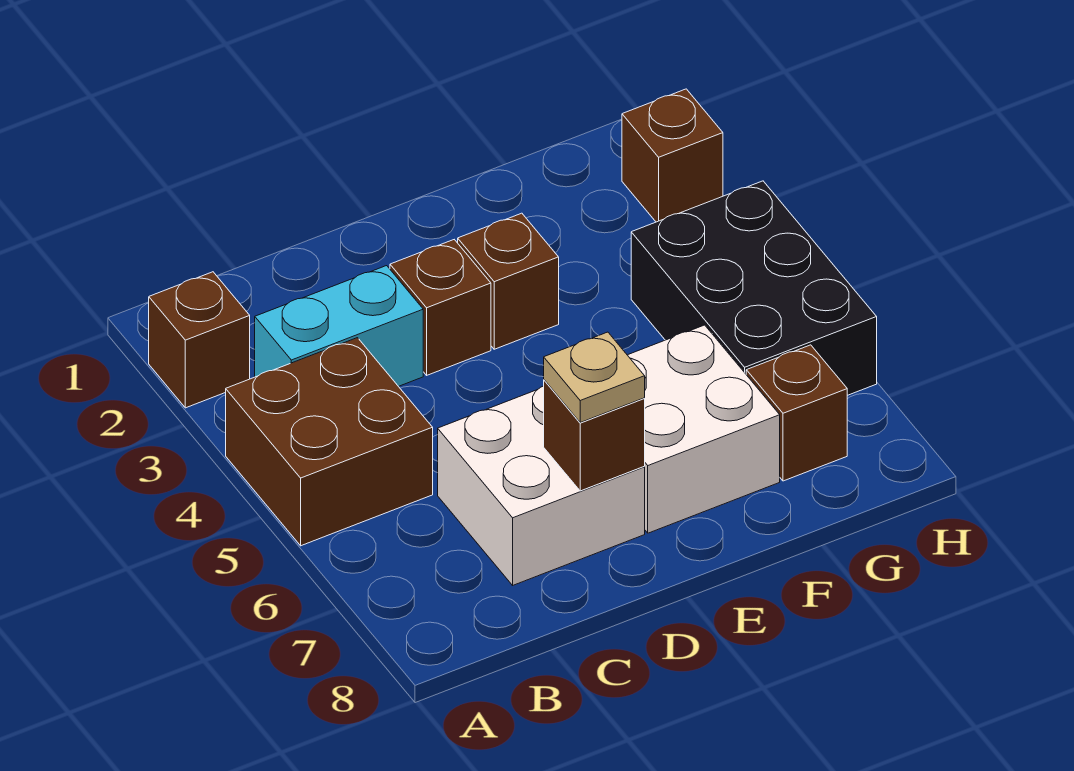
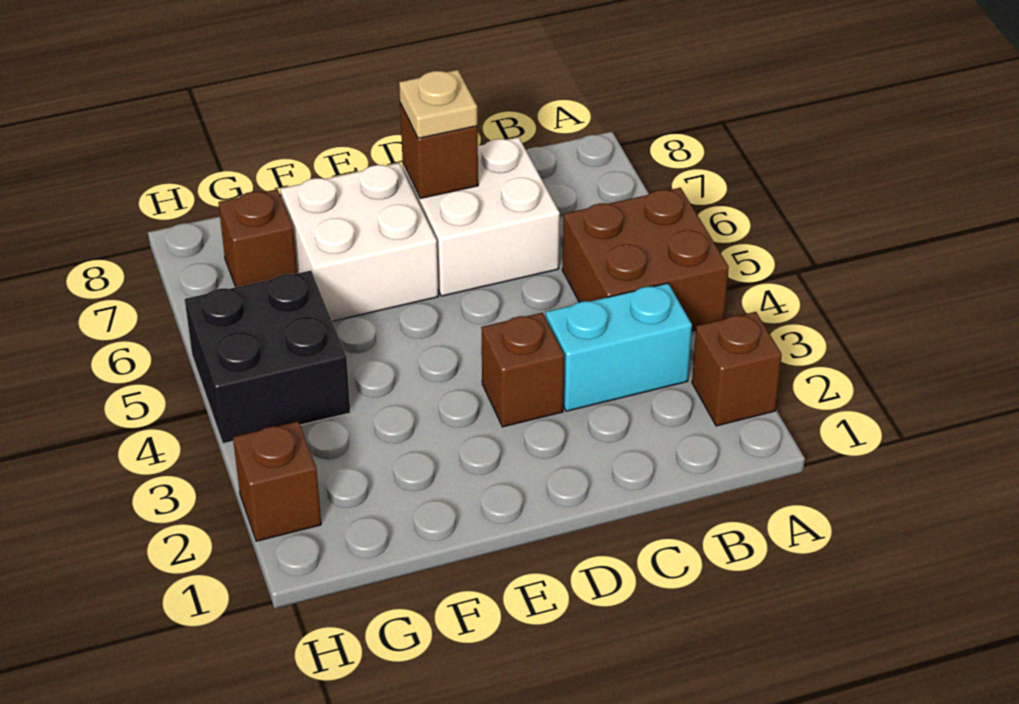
brown 1x1 brick [458,213,559,349] -> none
black 2x3 brick [631,181,877,395] -> black 2x2 brick [185,271,350,444]

